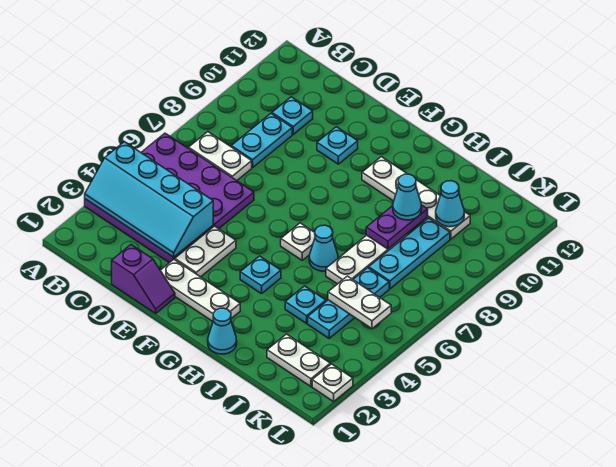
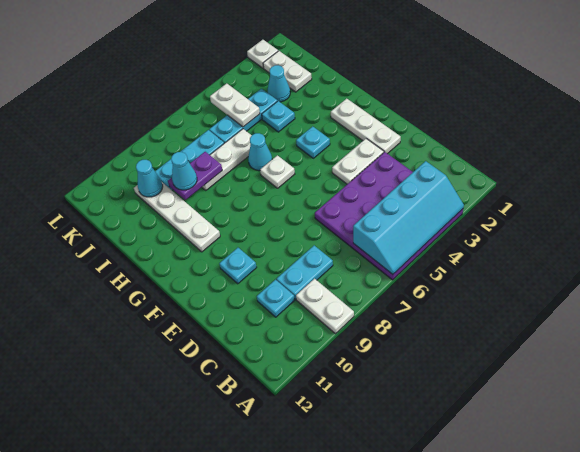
cyan 2x4 slope [85,142,213,257] -> cyan 2x4 slope turned to [353,161,464,274]
white 1x2 plate [189,132,252,181] -> white 1x2 plate moved to [296,279,354,334]
purple 1x2 slope [112,245,175,313] -> none
cyan 1x1 cone [208,308,237,354] -> cyan 1x1 cone moved to [268,65,290,102]

